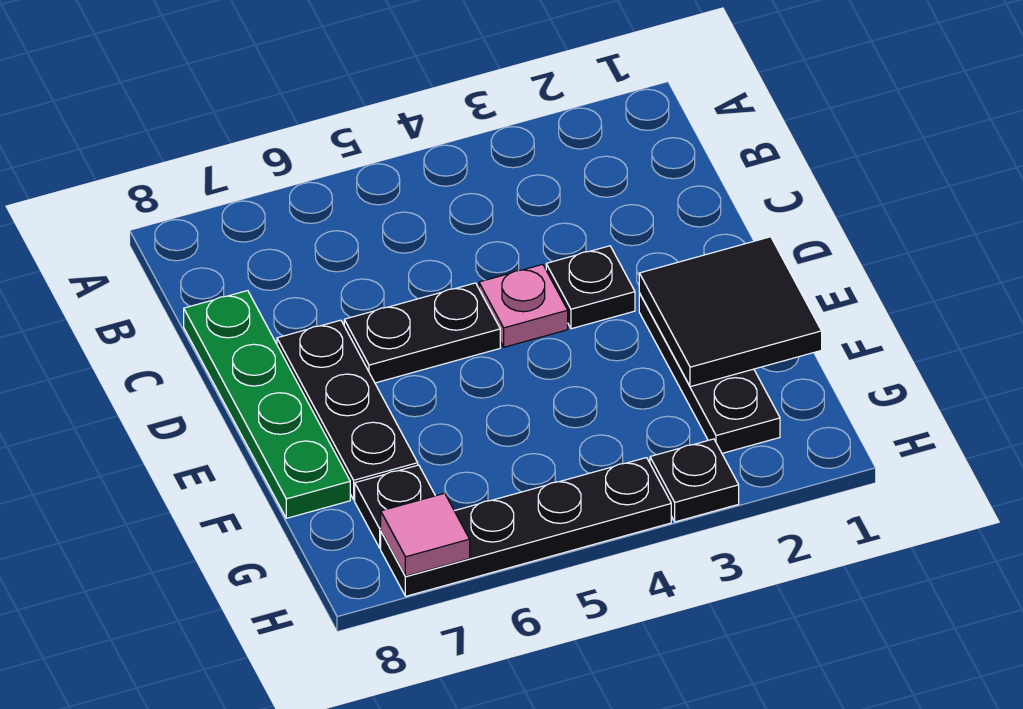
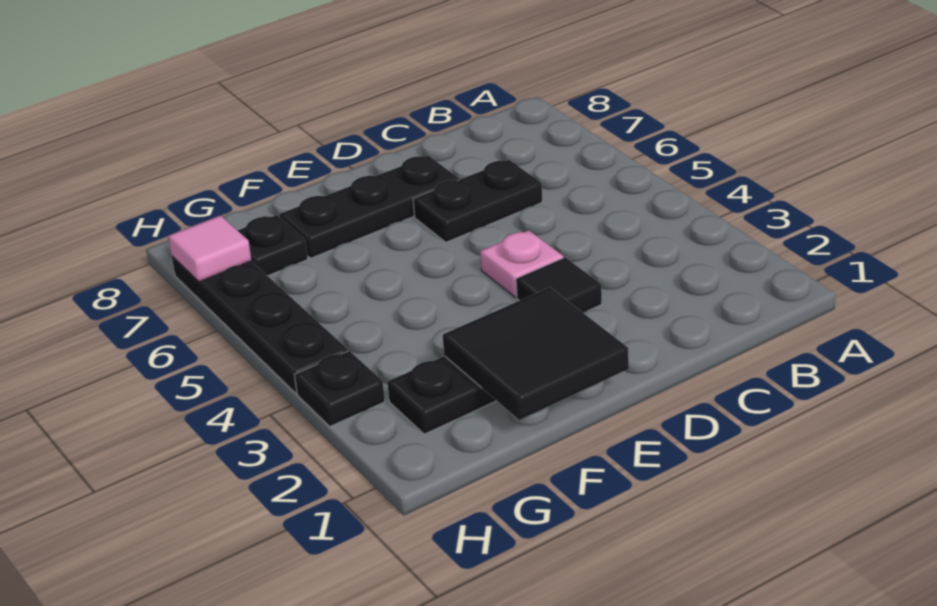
green 1x4 plate [184,291,350,518] -> none
black 1x1 plate [546,246,635,329] -> black 1x1 tile [516,257,602,313]
black 1x2 plate [344,283,500,383] -> black 1x2 plate turned to [413,160,542,242]

